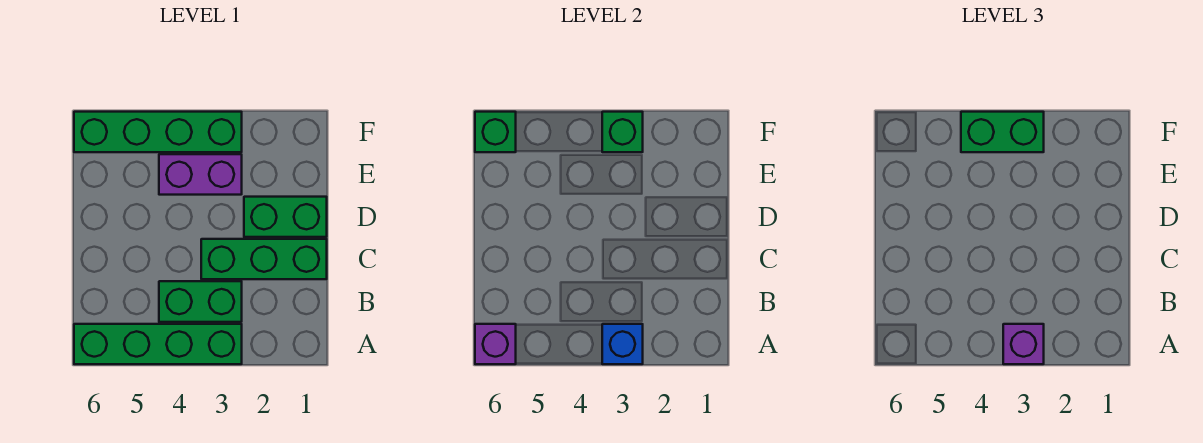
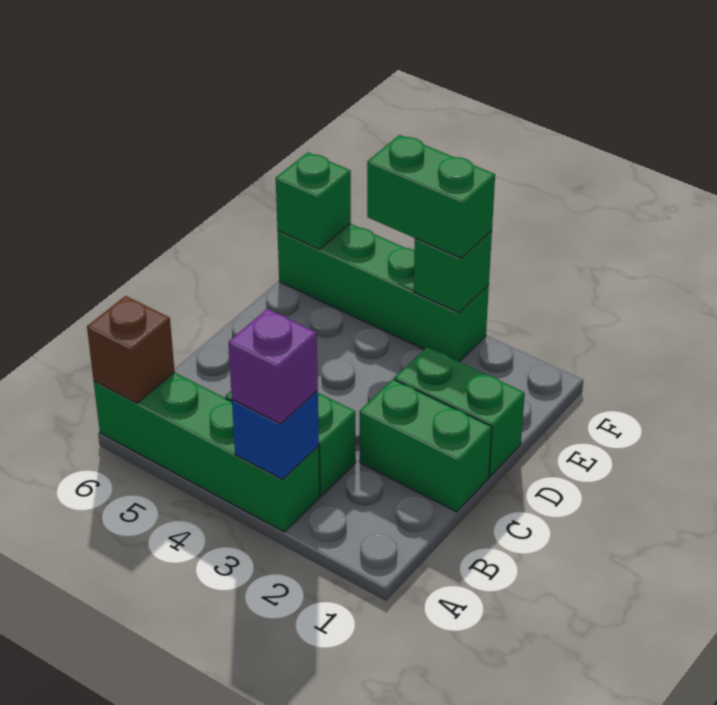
purple 1x1 brick [475,324,516,364] -> brown 1x1 brick [87,296,174,403]
green 1x3 brick [201,239,327,279] -> green 1x2 brick [360,379,492,512]
purple 1x2 brick [159,154,242,195] -> none

